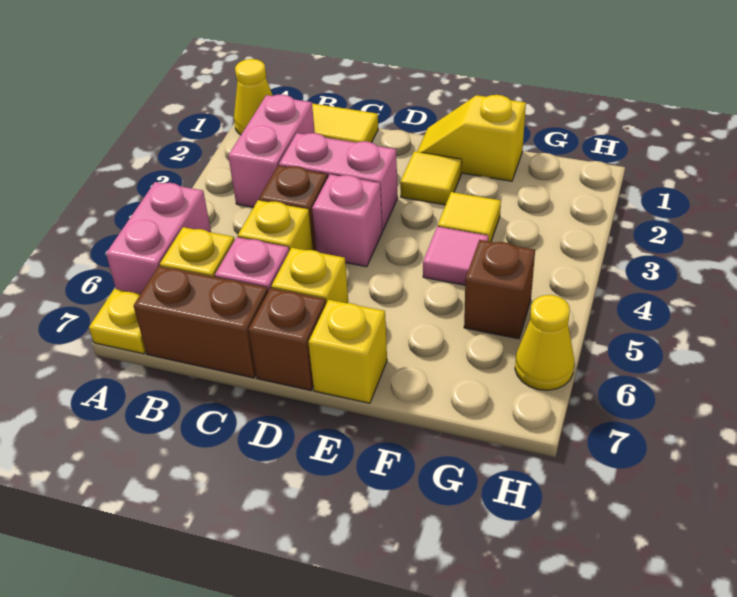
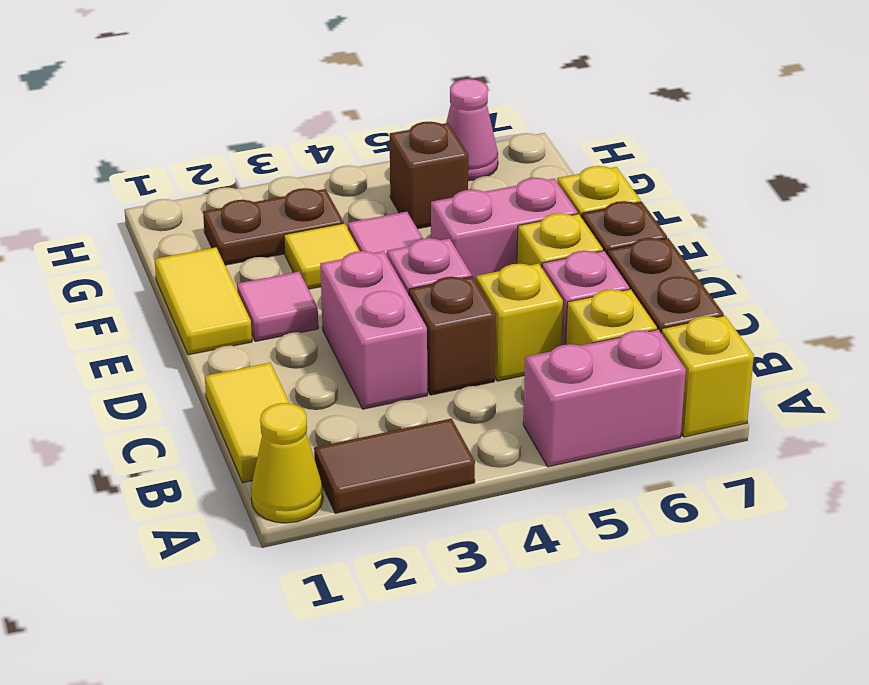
none -> brown 1x2 tile [314,419,475,513]
yellow 1x1 plate [89,289,146,354] -> yellow 1x1 brick [661,316,754,437]
pink 1x2 brick [228,95,315,207] -> pink 1x2 brick moved to [431,178,578,281]
yellow 1x2 slope [417,95,526,181] -> yellow 1x2 tile [154,247,252,355]
yellow 1x1 tile [400,151,462,205] -> pink 1x1 tile [237,272,318,341]
none -> brown 1x2 plate [203,188,344,265]
yellow 1x1 cone [515,295,574,390] -> pink 1x1 cone [446,79,498,181]

